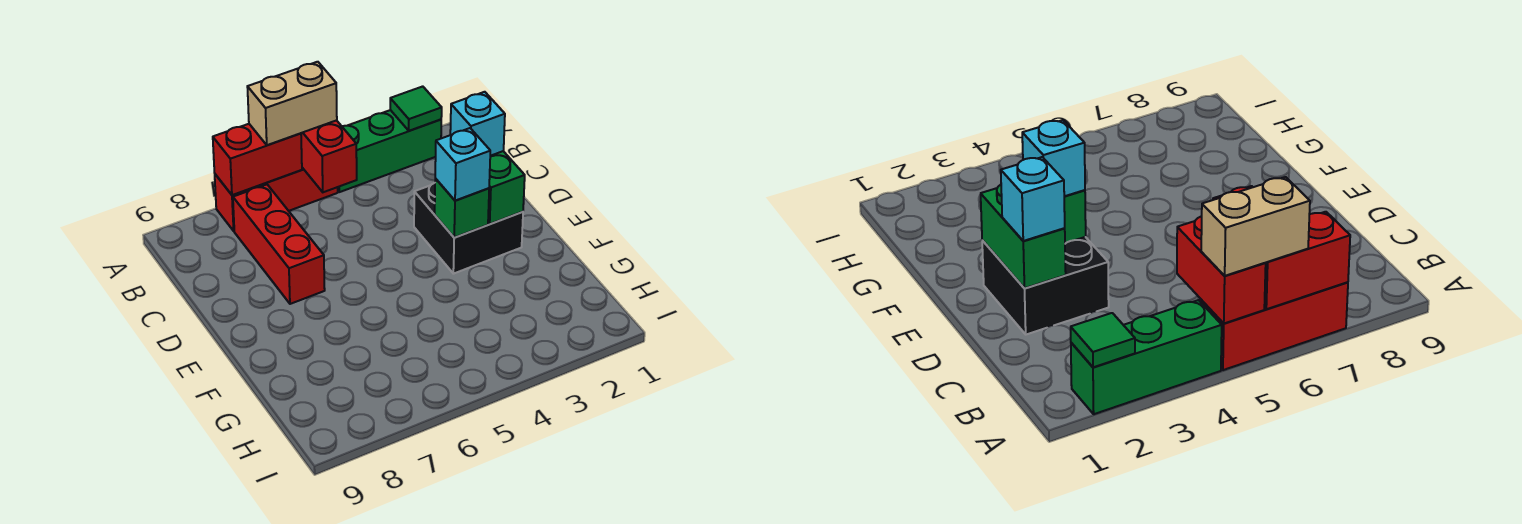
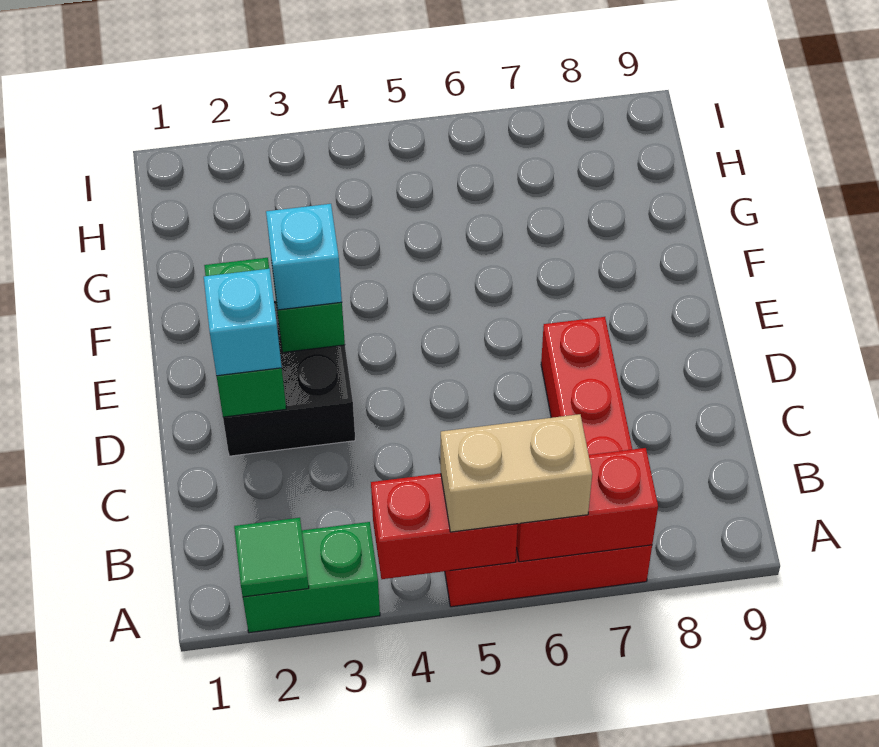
green 1x3 brick [338,110,441,192] -> green 1x2 brick [243,522,380,633]
red 1x2 brick [301,120,357,192] -> red 1x2 brick turned to [371,473,518,579]

